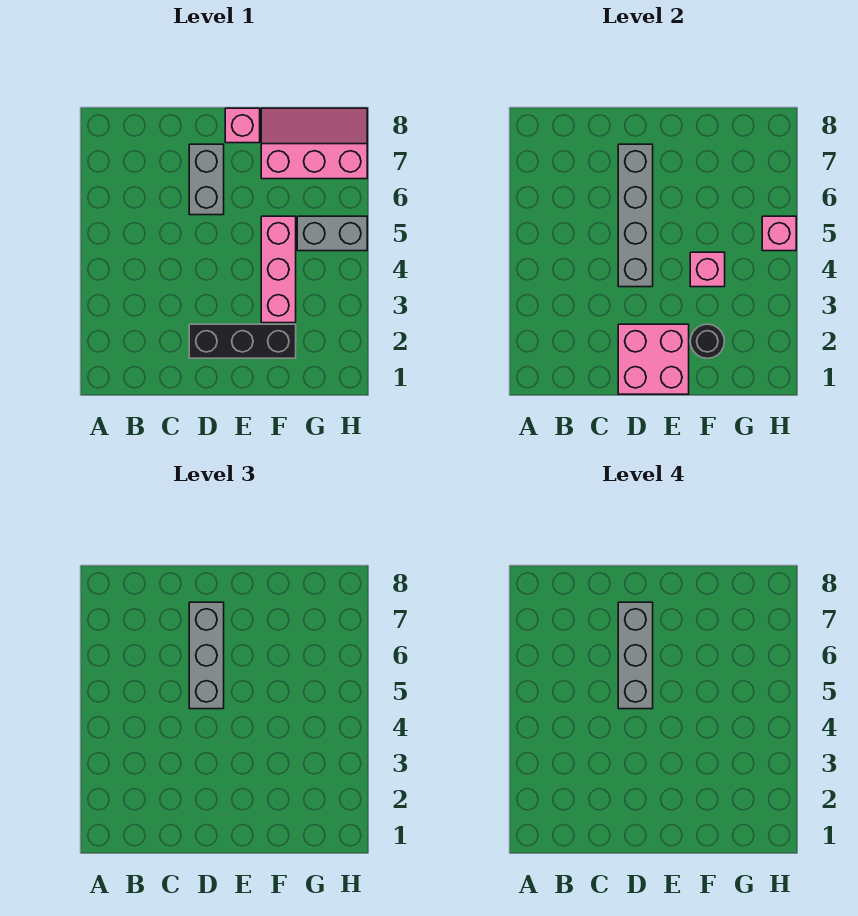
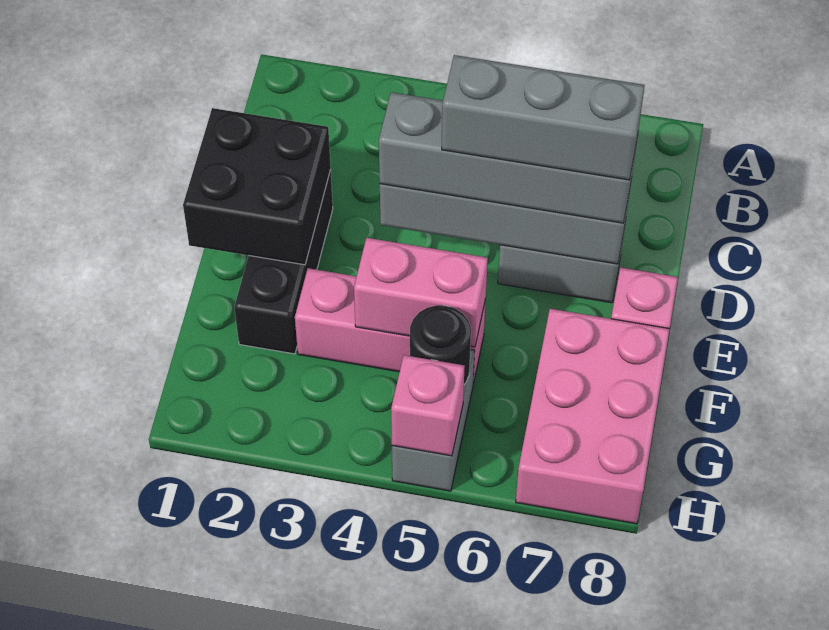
pink 2x2 brick [618,324,689,394] -> black 2x2 brick [183,108,331,265]
grey 1x3 brick [189,602,224,709] -> grey 1x4 brick [379,92,637,223]
black 1x1 round brick [690,324,724,358] -> black 1x1 round brick moved to [410,305,471,385]
pink 1x1 brick [690,252,725,287] -> pink 1x2 brick [354,238,488,347]
pink 2x3 slope [261,108,367,179] -> pink 2x3 brick [516,309,670,524]

